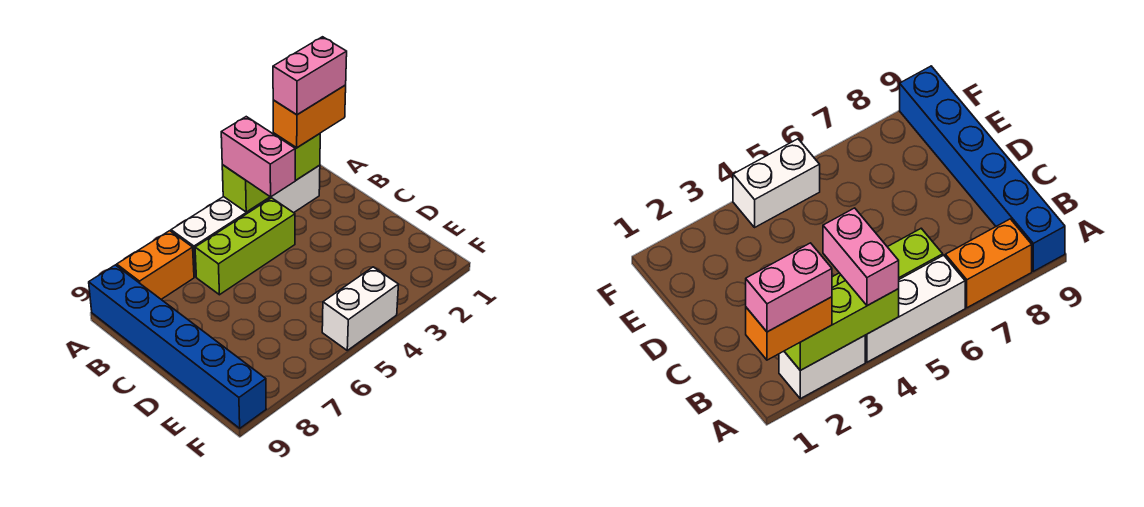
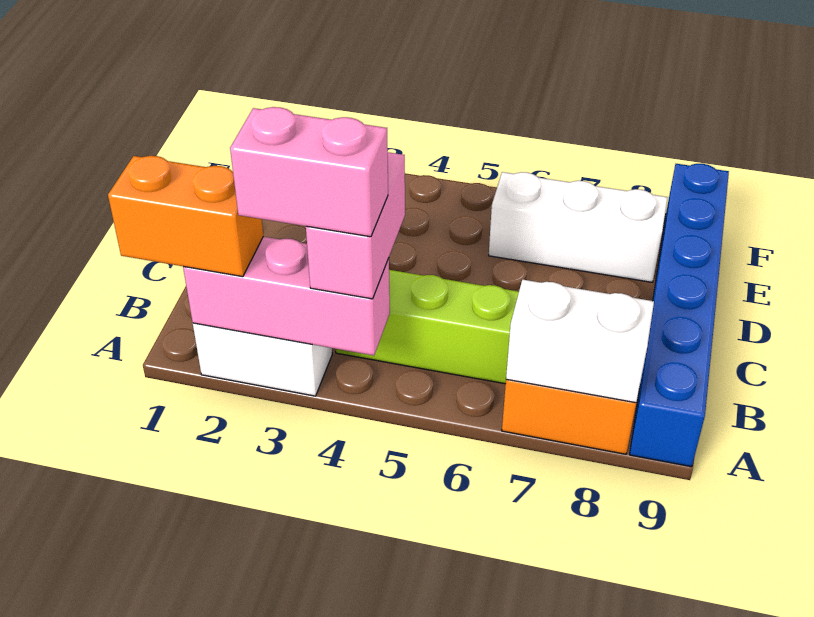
pink 1x2 brick [273,37,347,115] -> pink 1x2 brick moved to [230,107,388,237]
lime 1x3 brick [222,133,320,212] -> pink 1x3 brick [183,237,390,356]
white 1x3 brick [171,197,270,277] -> white 1x3 brick moved to [489,172,668,282]
white 1x2 brick [322,267,399,350] -> white 1x2 brick moved to [506,280,654,403]

